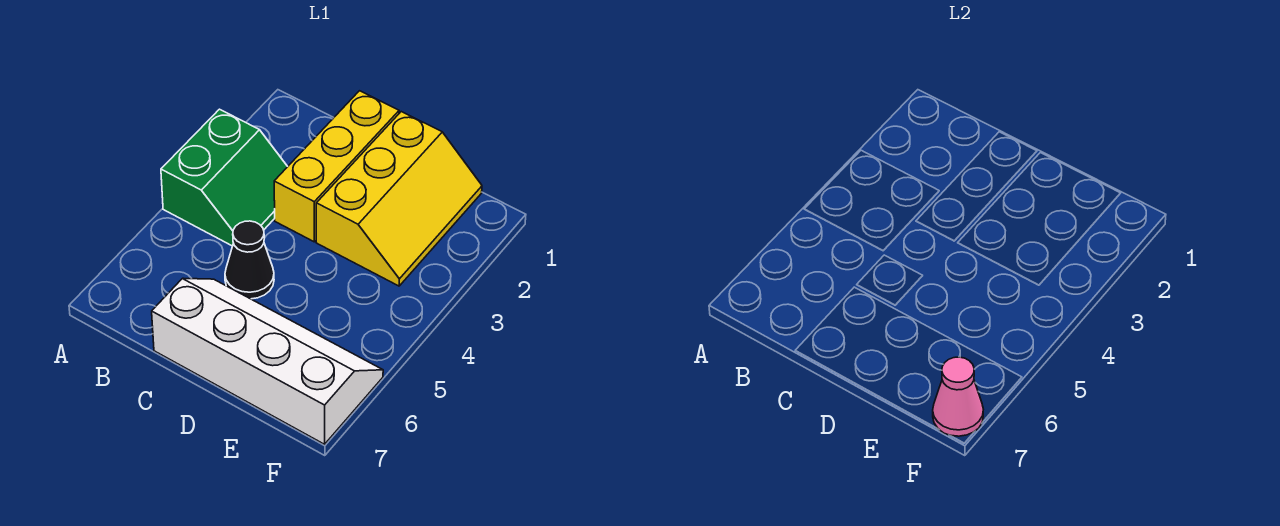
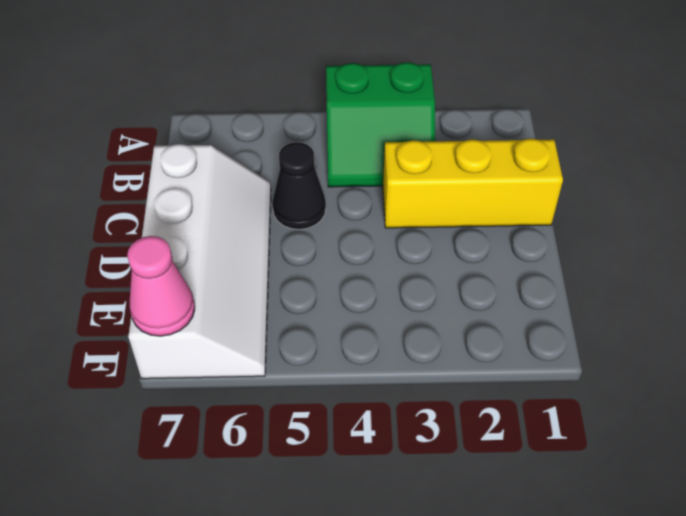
yellow 2x3 slope [316,112,482,286] -> none

